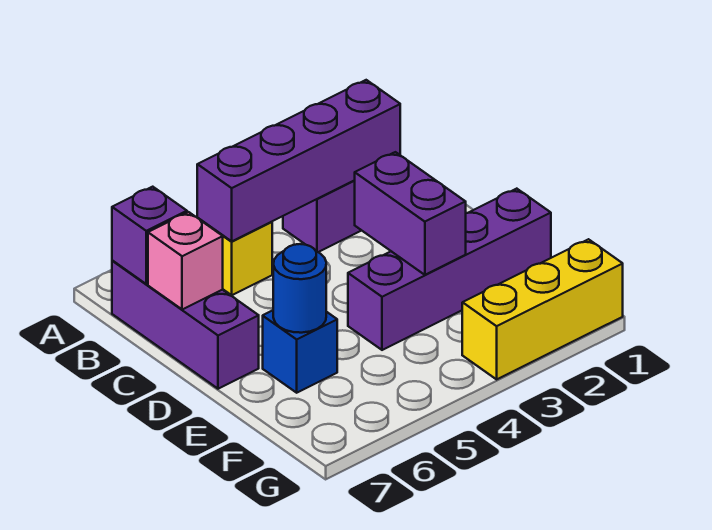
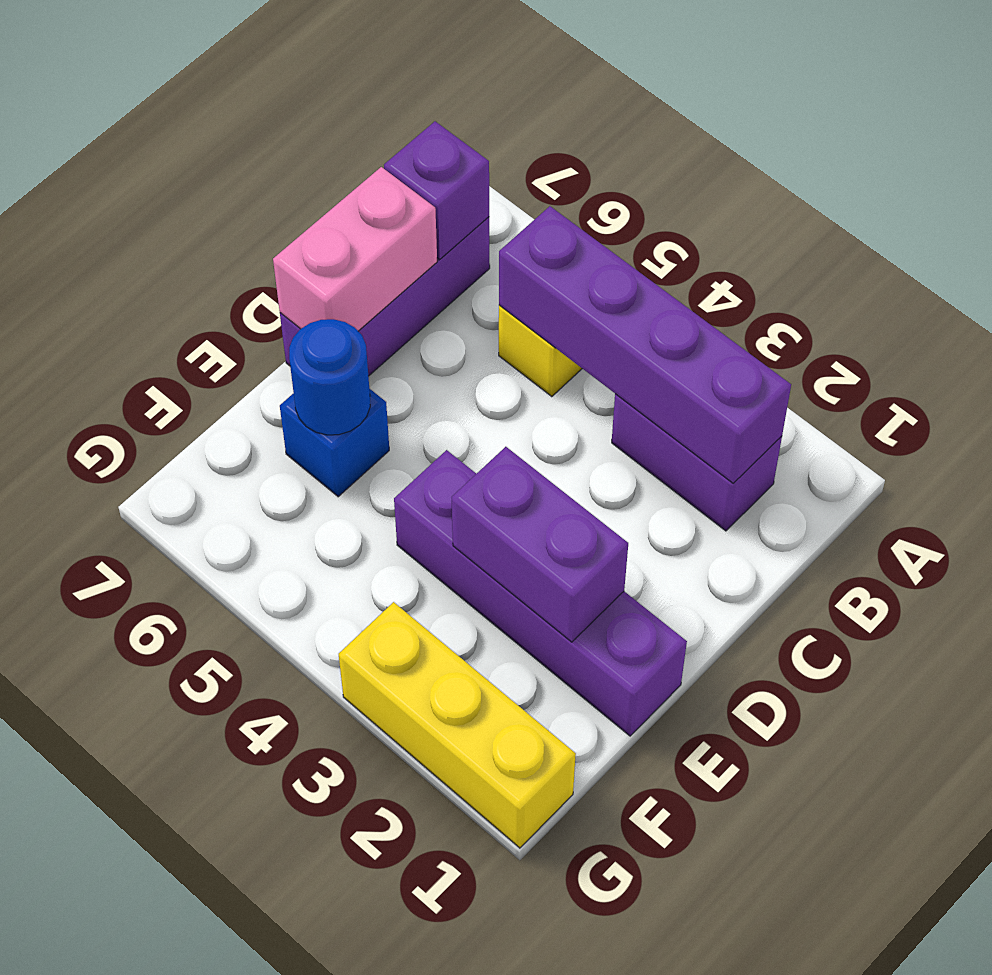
pink 1x1 brick [148,212,223,310] -> pink 1x2 brick [273,167,437,331]
purple 1x2 brick [355,152,466,275] -> purple 1x2 brick turned to [452,447,628,642]

